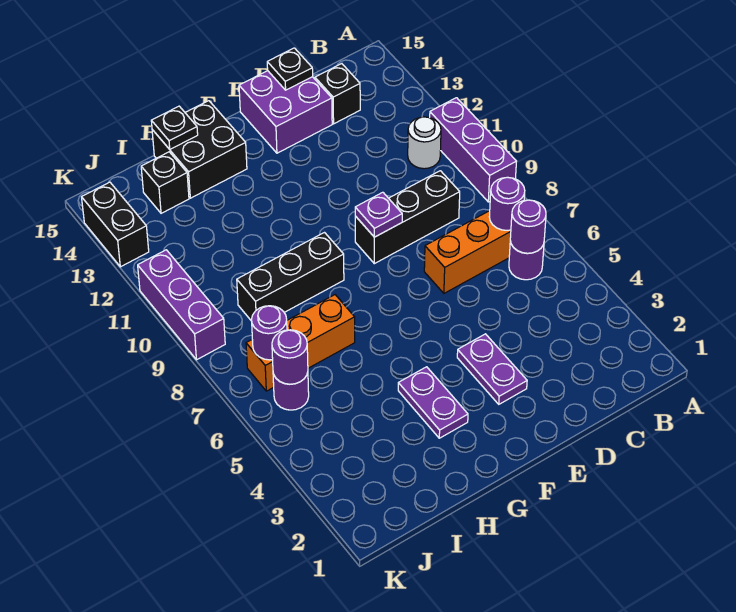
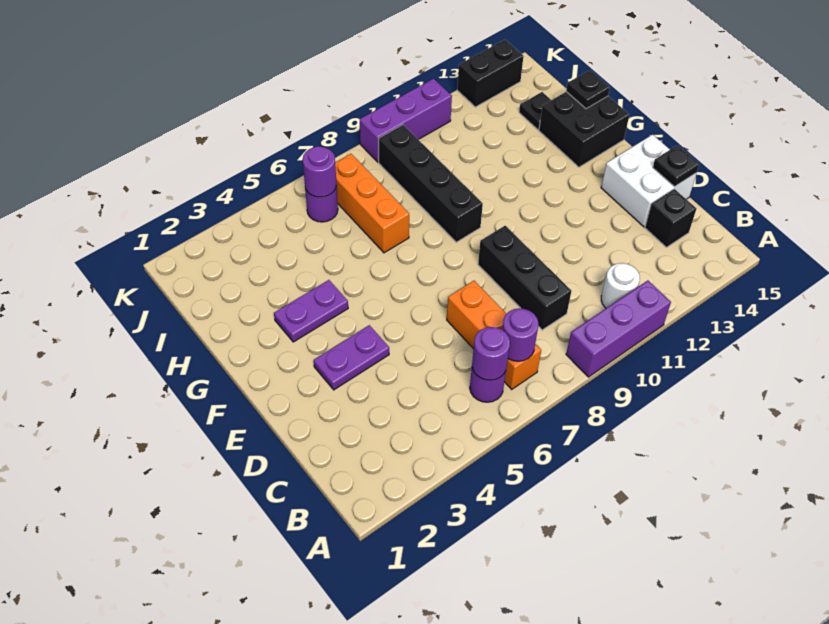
purple 2x2 brick [239,71,332,153] -> white 2x2 brick [601,135,697,227]
purple 1x1 plate [355,192,402,237] -> none
black 1x3 brick [237,233,344,321] -> black 1x4 brick [379,125,483,242]
black 1x1 brick [141,152,189,213] -> black 1x1 plate [519,92,551,130]
purple 1x1 round brick [252,306,287,360] -> none

